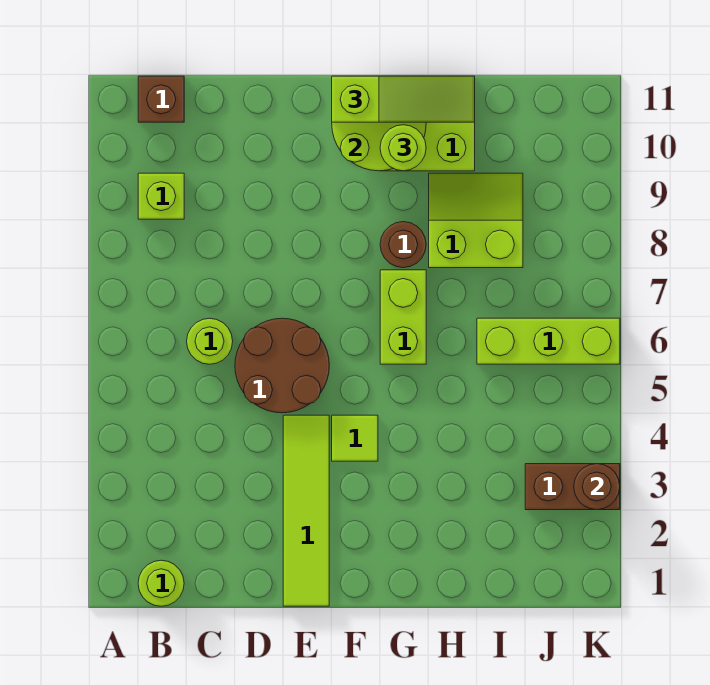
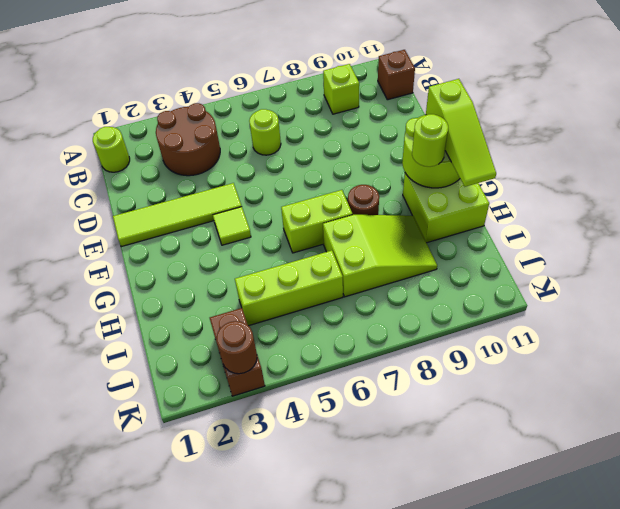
brown 2x2 round brick [235,318,329,413] -> brown 2x2 round brick moved to [156,103,220,176]
lime 2x2 slope [429,173,523,268] -> lime 2x3 slope [323,215,437,297]
lime 1x3 brick [477,318,620,364] -> lime 1x3 brick turned to [235,250,343,326]

